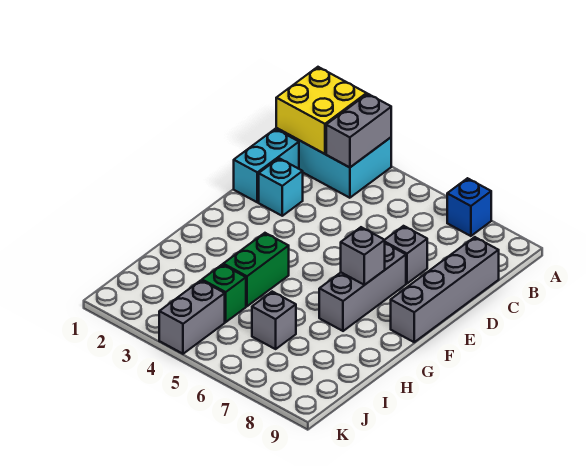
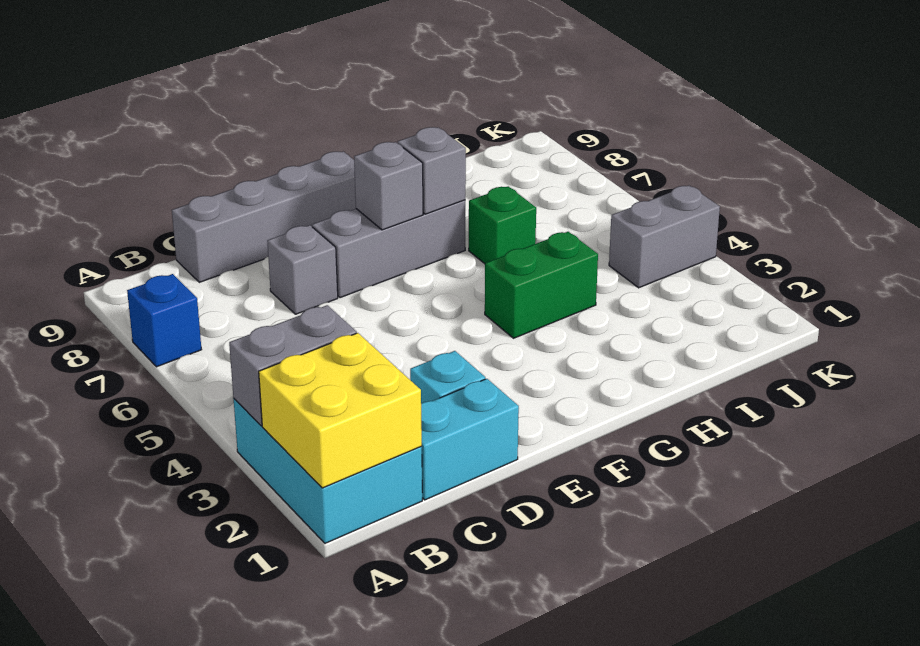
green 1x1 brick [202,264,246,322] -> green 1x1 brick moved to [469,186,536,264]
grey 1x1 brick [252,292,296,349] -> grey 1x1 brick moved to [398,127,466,214]

